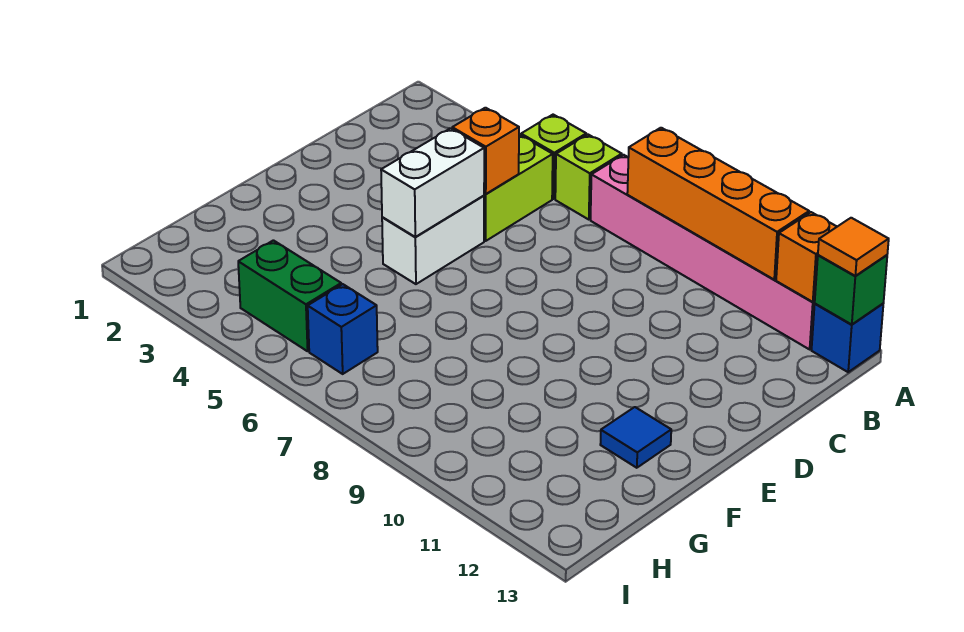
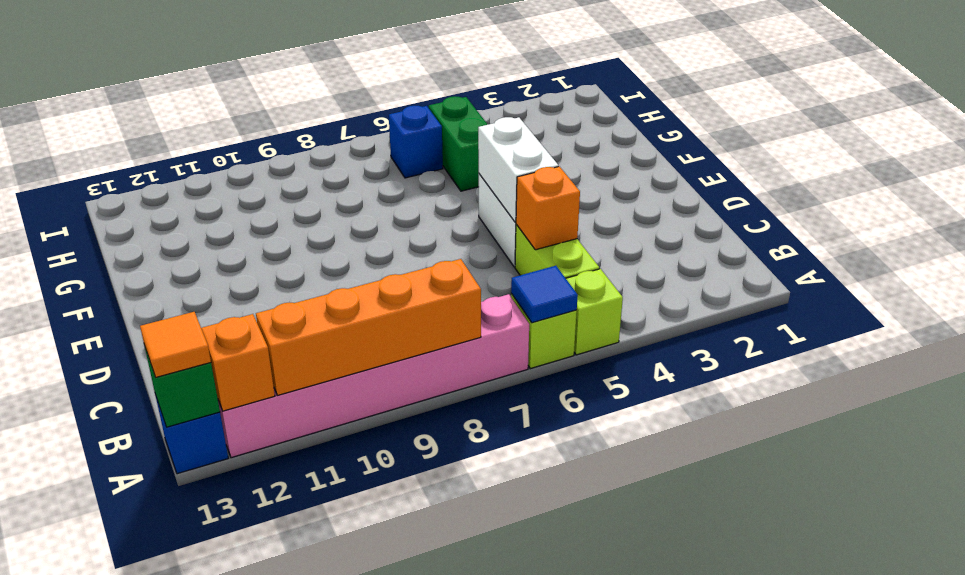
blue 1x1 tile [600,407,671,468] -> blue 1x1 tile moved to [511,266,578,323]
green 1x2 brick [238,240,341,351] -> green 1x2 brick turned to [429,96,488,191]

